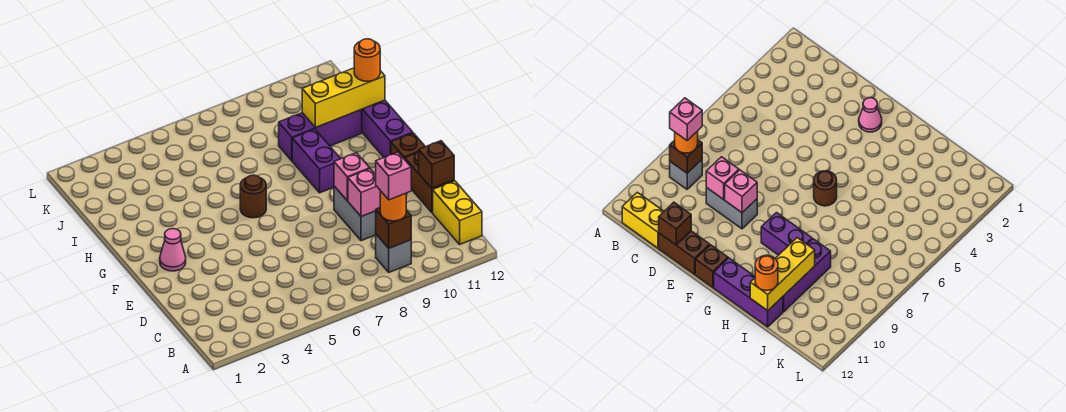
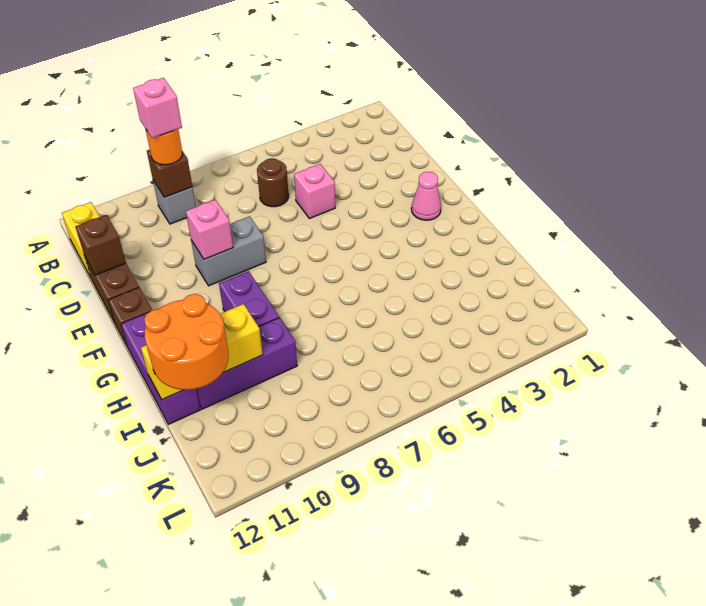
grey 1x2 brick [334,186,376,241] -> grey 1x2 brick turned to [191,216,266,286]
pink 1x1 brick [348,169,380,217] -> pink 1x1 brick moved to [294,164,335,219]
brown 1x1 round brick [240,175,266,218] -> brown 1x1 round brick moved to [257,158,289,207]
orange 1x1 round brick [354,39,380,81] -> orange 2x2 round brick [144,294,229,390]

